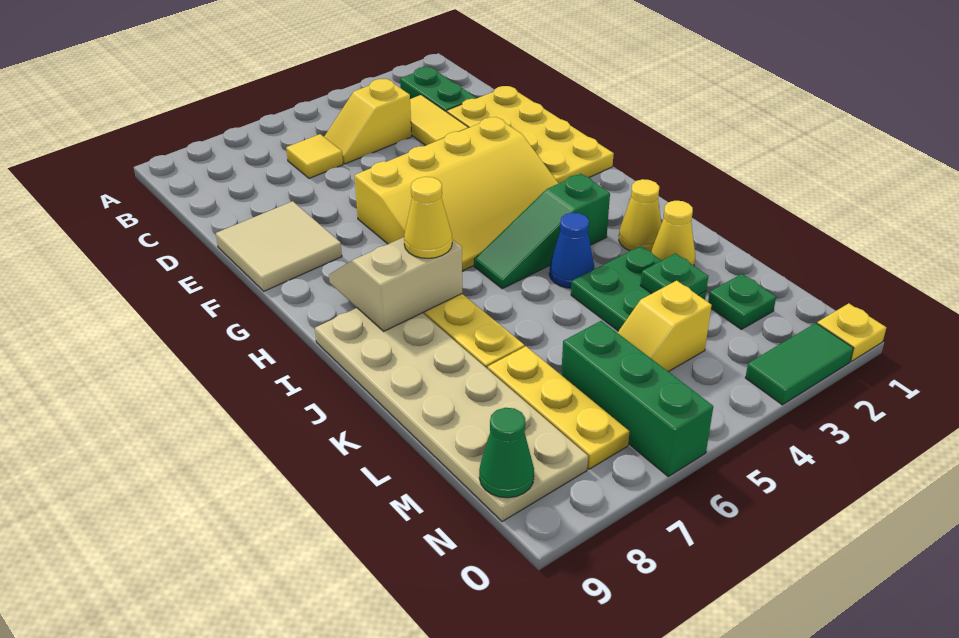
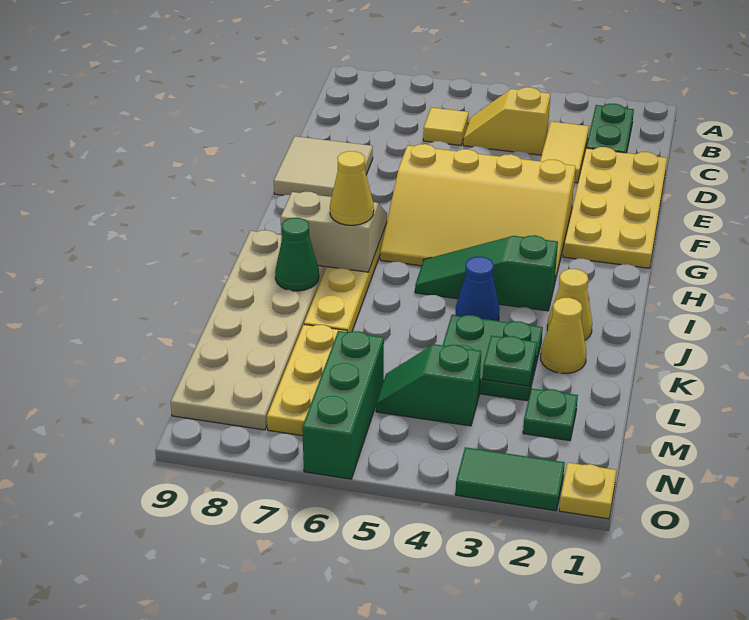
yellow 1x2 slope [618,281,712,372] -> green 1x2 slope [376,344,481,426]
green 1x1 cone [479,408,534,498] -> green 1x1 cone moved to [275,218,319,291]

